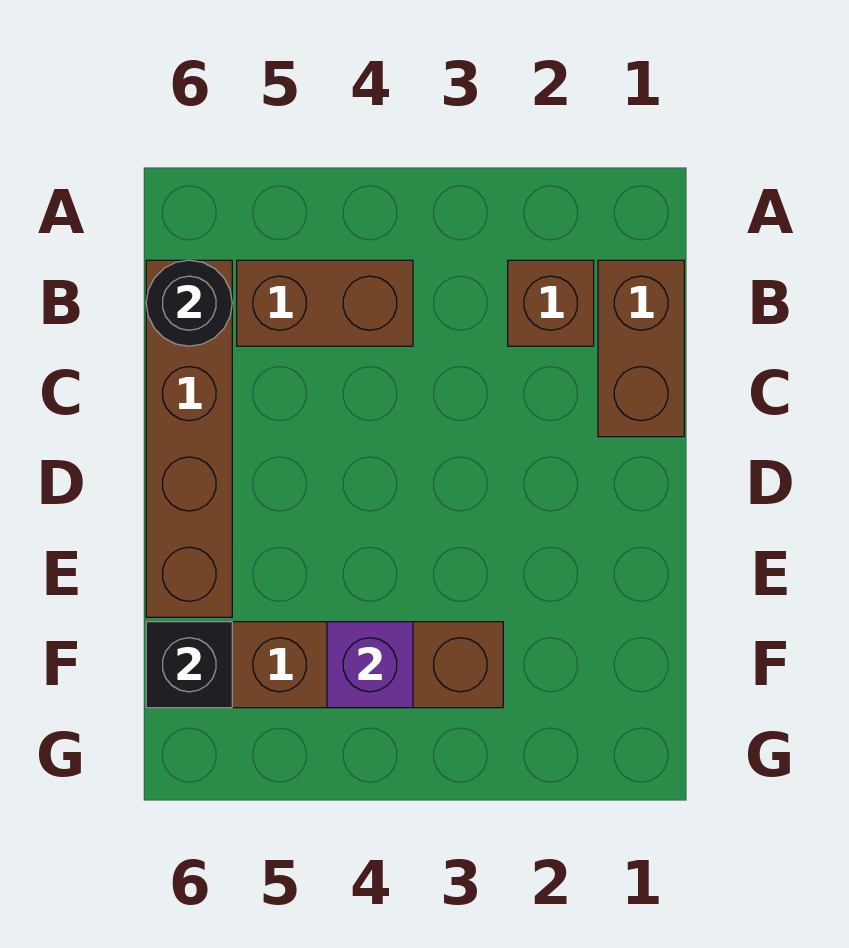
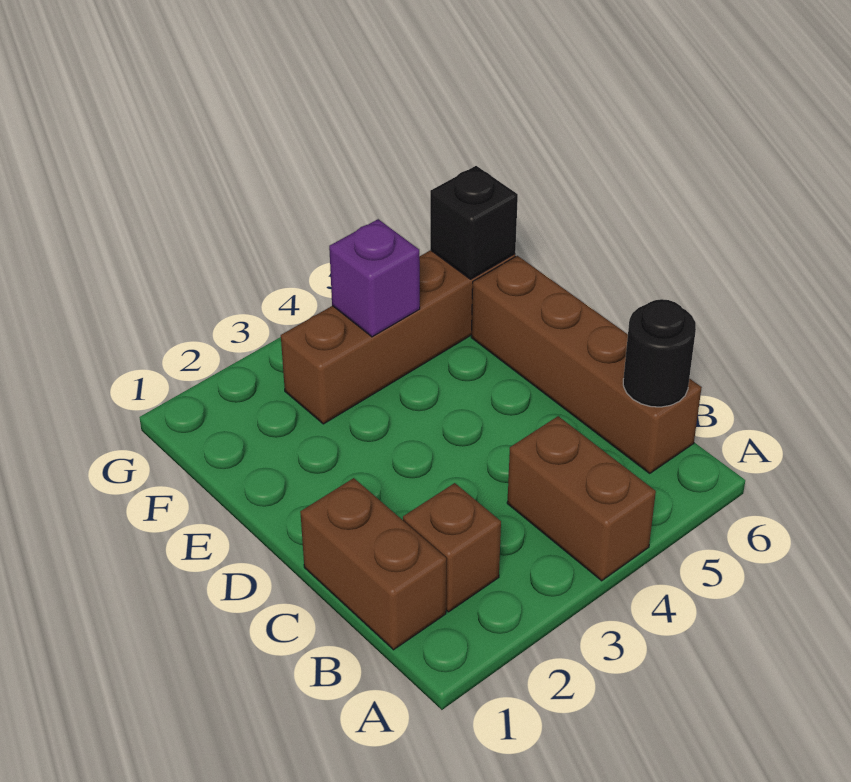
brown 1x2 brick [237,260,413,346] -> brown 1x2 brick turned to [507,416,656,581]

